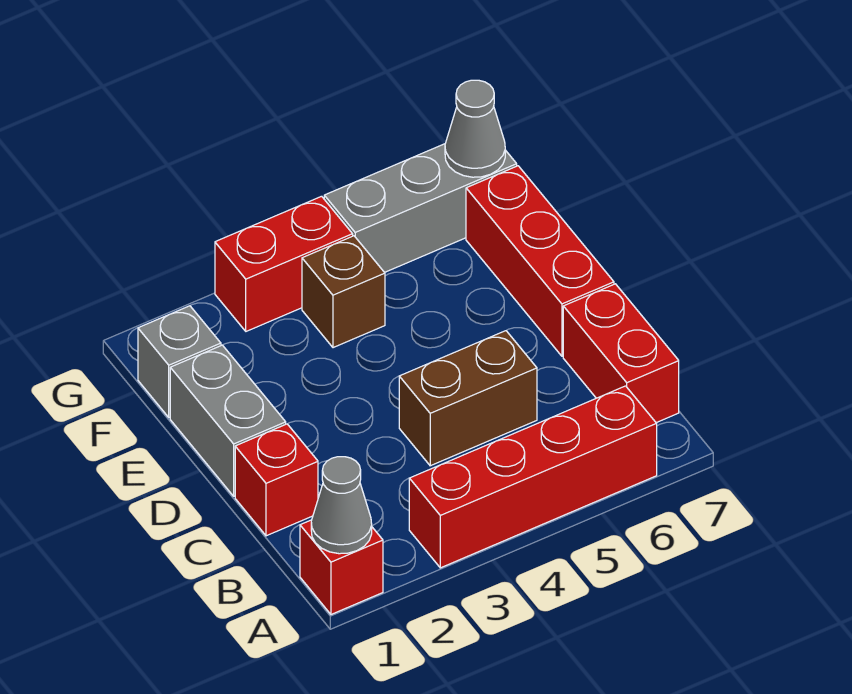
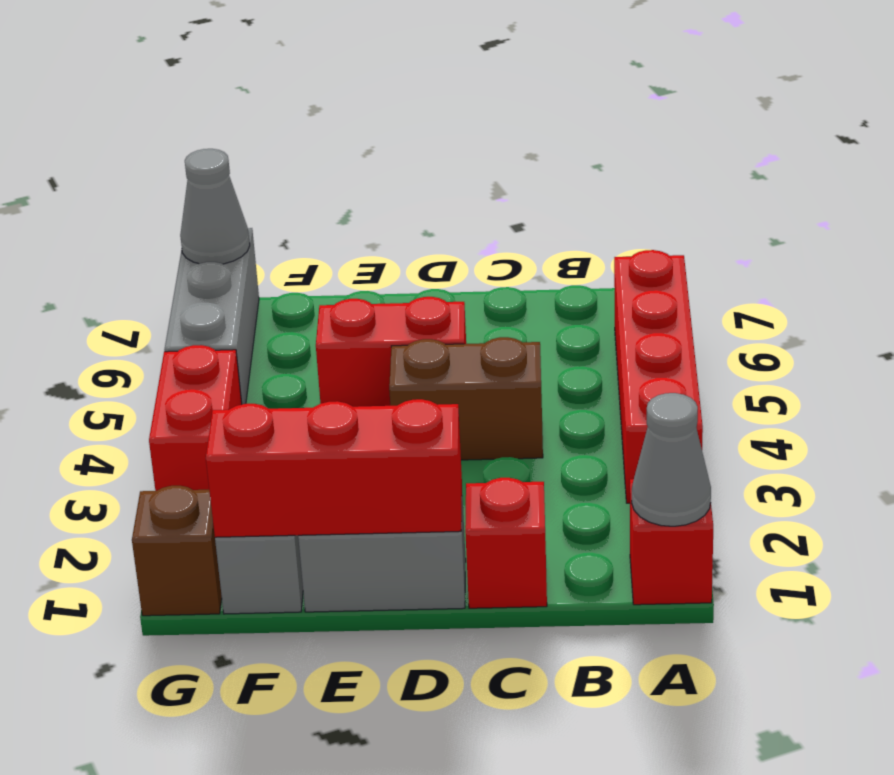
red 1x2 brick [563,284,679,423] -> red 1x2 brick moved to [316,297,466,407]
brown 1x2 brick [399,331,537,466] -> brown 1x2 brick turned to [389,337,543,460]
red 1x3 brick [466,166,614,356] -> red 1x3 brick moved to [206,399,462,537]
brown 1x1 brick [302,236,385,348] -> brown 1x1 brick moved to [132,486,222,616]

